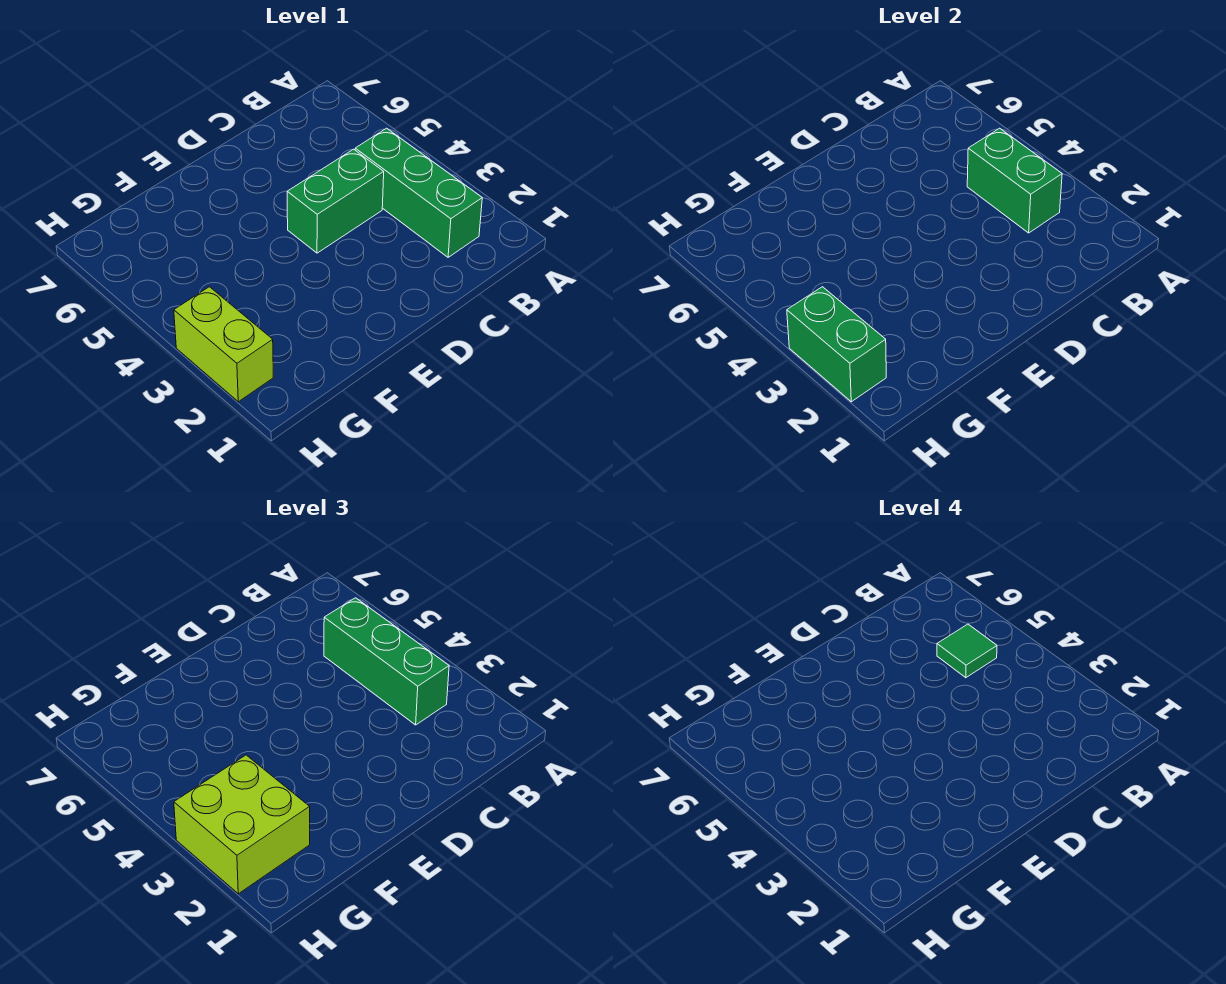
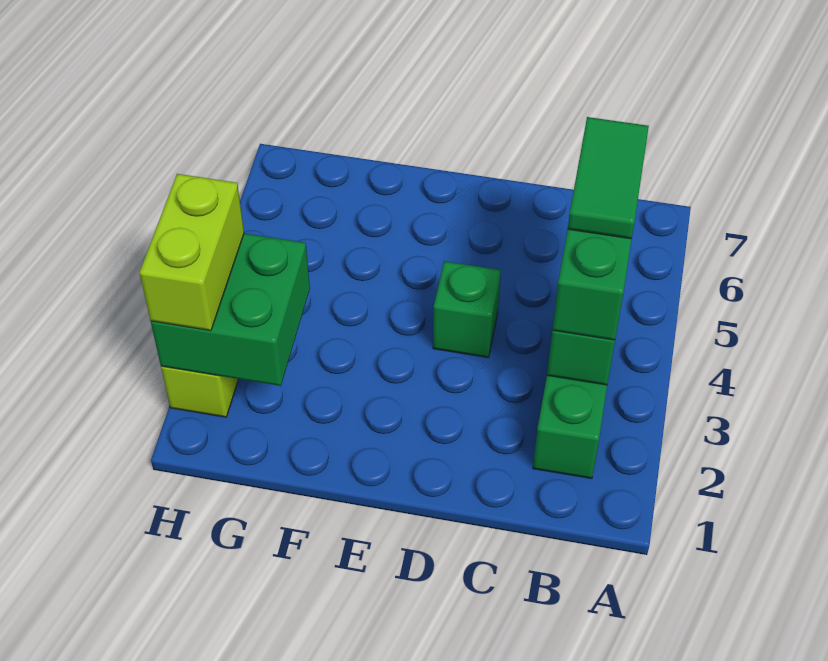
green 1x1 tile [937,624,997,678] -> green 1x2 tile [568,117,649,239]
green 1x2 brick [287,149,384,253] -> green 1x1 brick [433,261,501,357]
lime 2x2 brick [174,755,310,894] -> lime 1x2 brick [139,174,244,331]
green 1x2 brick [787,287,886,402] -> green 2x2 brick [151,233,310,386]

